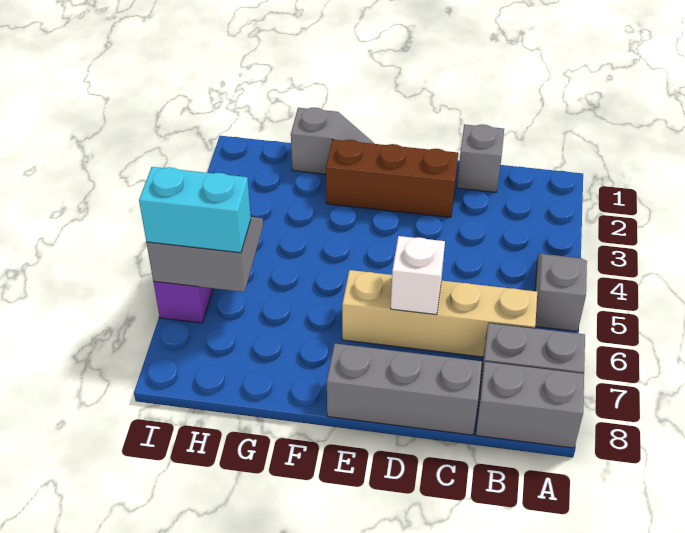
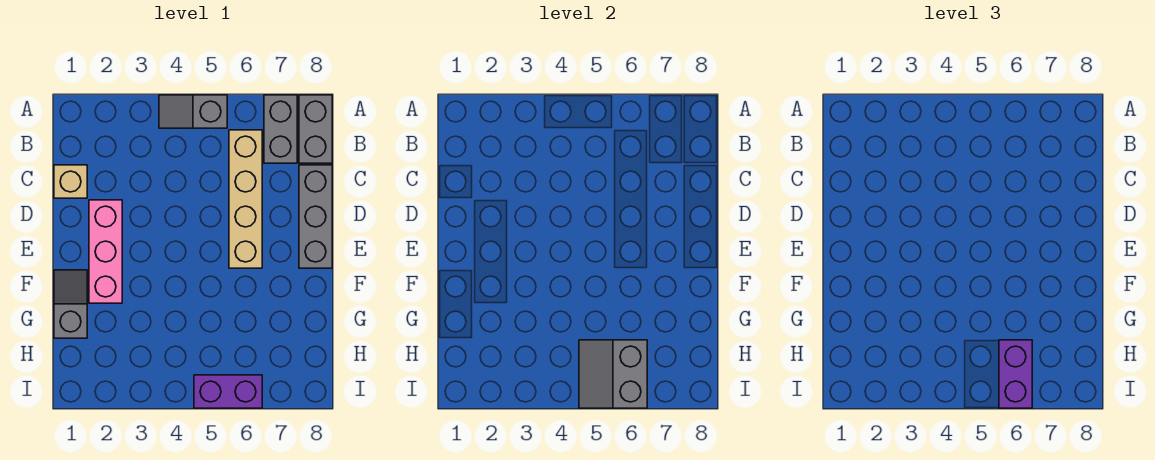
grey 1x1 brick [457,124,504,192] -> tan 1x1 brick [54,165,87,198]
brown 1x3 brick [326,140,458,217] -> pink 1x3 brick [89,200,122,303]
white 1x1 brick [391,236,445,315] -> none
cyan 1x2 brick [139,167,251,253] -> purple 1x2 brick [999,340,1032,408]

